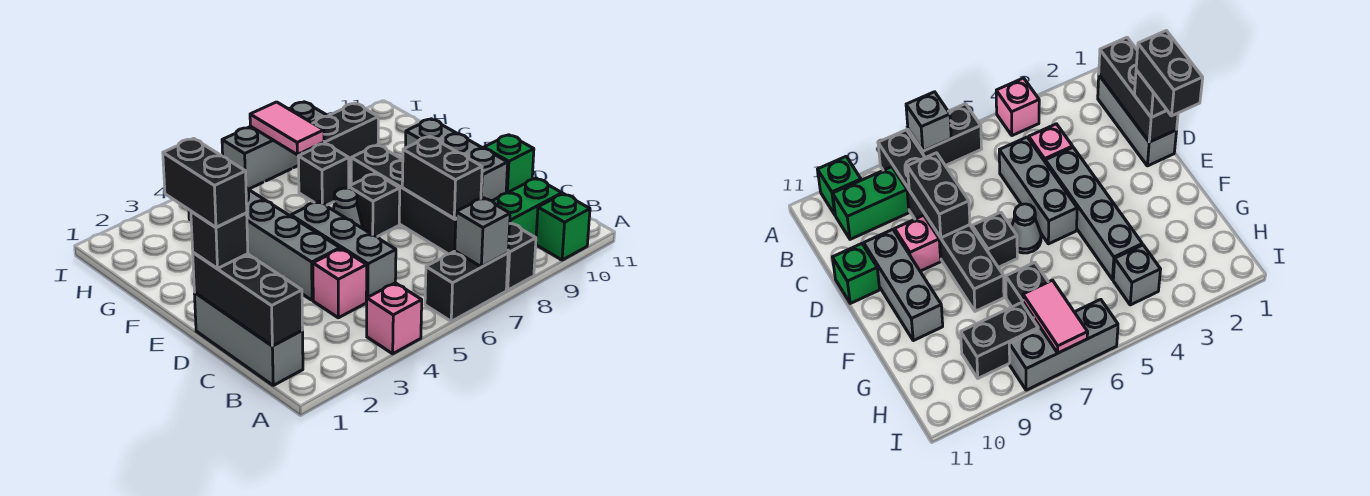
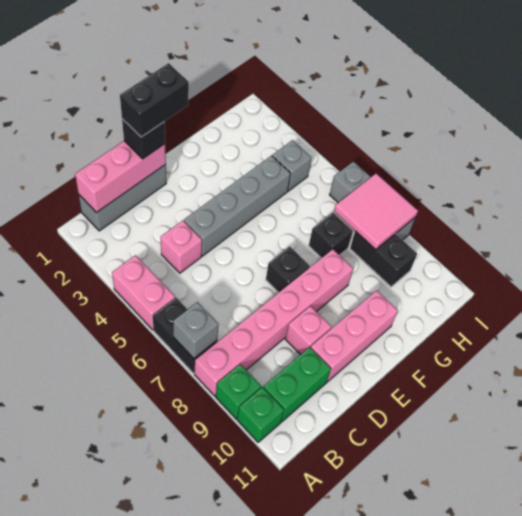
pink 1x1 brick [366,283,422,354] -> pink 1x2 brick [112,255,175,330]
black 1x6 brick [351,145,536,290] -> pink 1x6 brick [195,249,353,396]
black 1x3 brick [193,253,303,346] -> pink 1x3 brick [75,141,166,213]
green 1x2 brick [493,178,562,238] -> green 1x2 brick turned to [263,347,331,422]
grey 1x3 brick [291,201,396,301] -> none
black 1x2 brick [402,136,482,218] -> none
grey 1x3 brick [406,119,508,201] -> pink 1x3 brick [310,290,398,382]
green 1x1 brick [484,135,534,193] -> green 1x1 brick moved to [216,364,261,419]
grey 1x1 cone [333,188,363,229] -> none
pink 1x2 tile [250,102,324,155] -> pink 2x2 tile [334,173,418,250]

